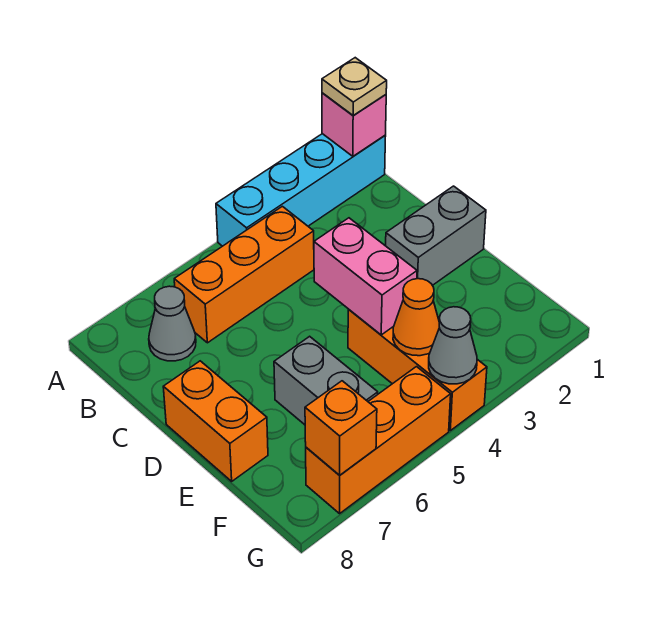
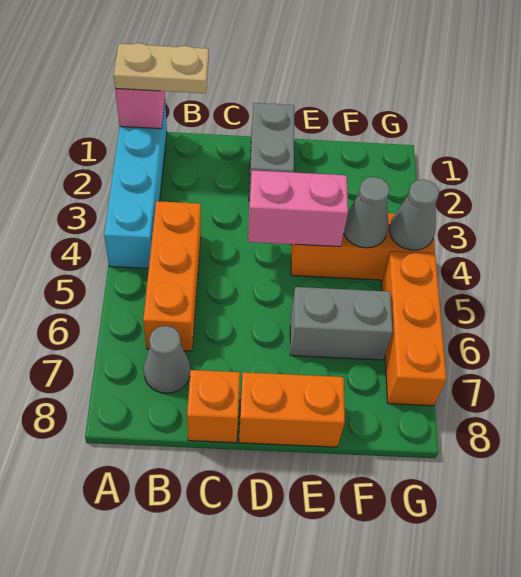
tan 1x1 plate [322,58,387,116] -> tan 1x2 plate [114,43,209,93]
orange 1x1 cone [393,279,439,356] -> grey 1x1 cone [344,177,390,248]
orange 1x1 brick [305,381,377,475] -> orange 1x1 brick moved to [187,370,240,443]

